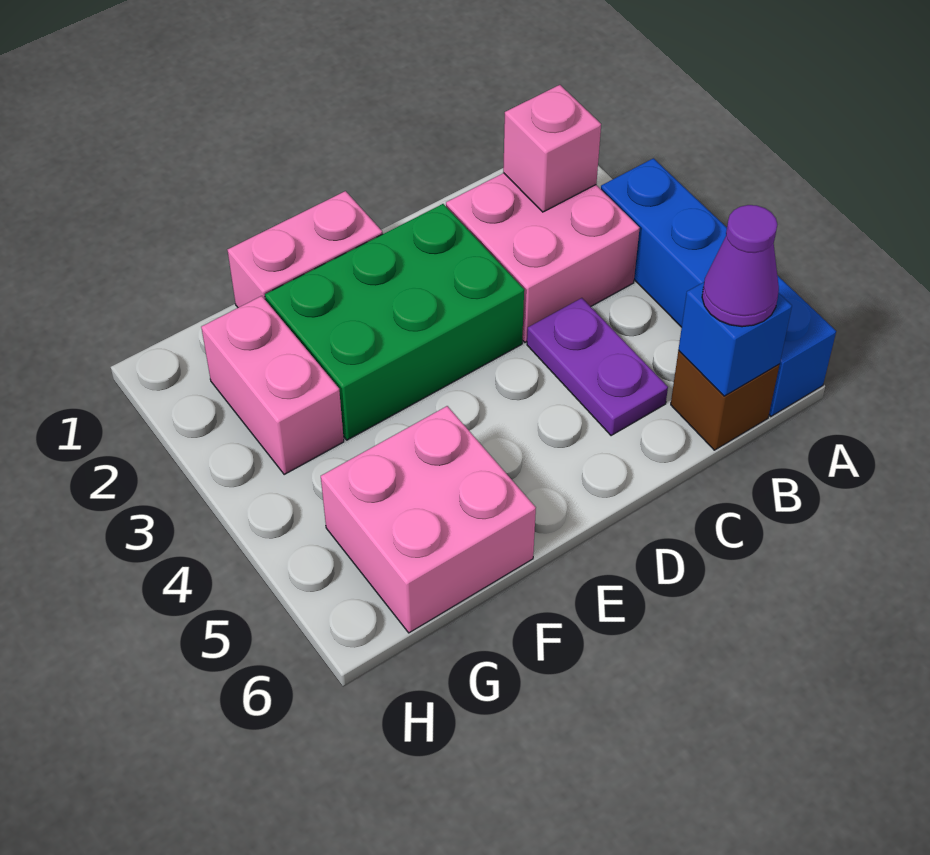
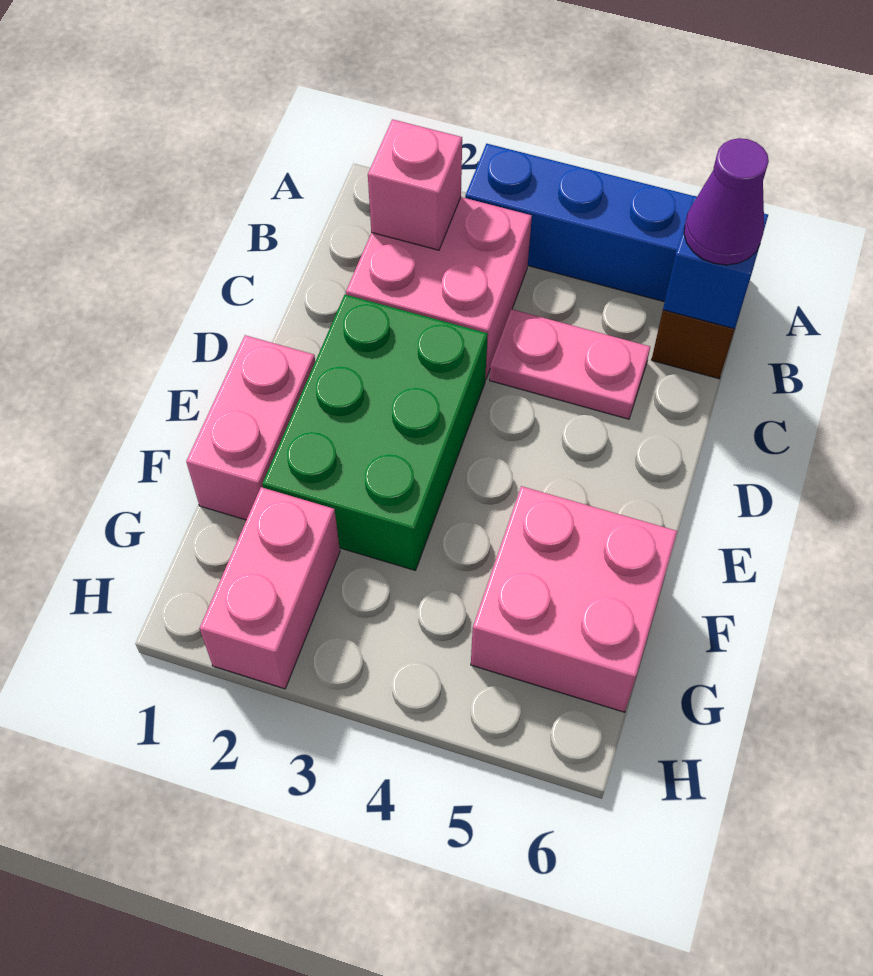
purple 1x2 plate [527,298,668,436] -> pink 1x2 plate [490,309,650,419]
pink 1x2 brick [201,296,344,474] -> pink 1x2 brick turned to [200,487,340,689]

